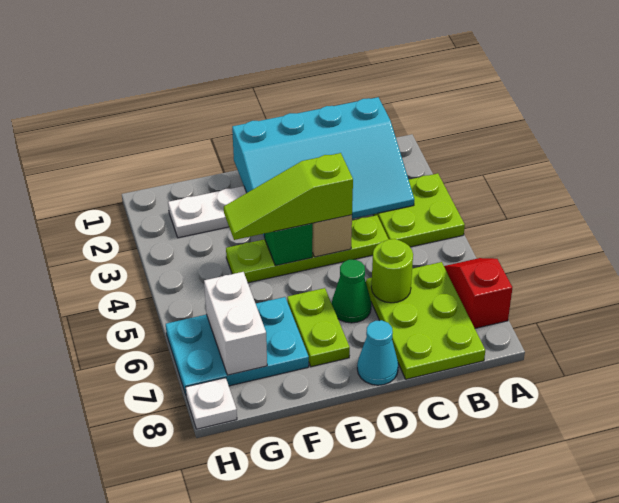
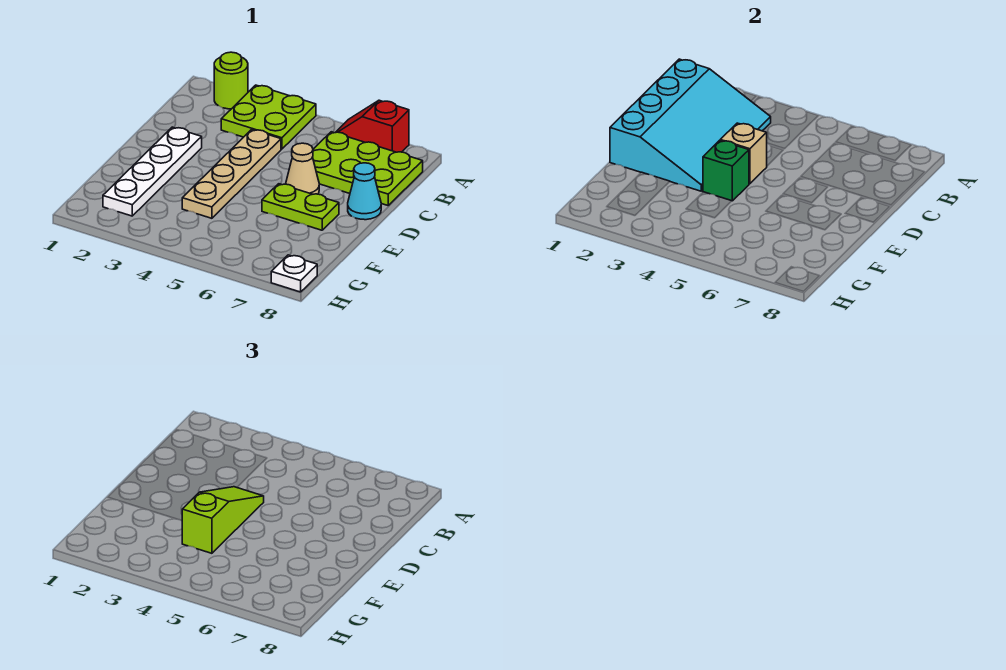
lime 1x4 plate [226,215,389,283] -> tan 1x4 plate [182,129,281,218]
lime 1x1 round brick [371,239,413,303] -> lime 1x1 round brick moved to [214,52,248,109]
lime 1x3 slope [224,153,353,240] -> lime 1x3 slope turned to [182,487,264,553]
green 1x1 cone [332,260,371,323] -> tan 1x1 cone [286,143,319,194]
cyan 2x3 plate [166,297,309,394] -> none
white 1x2 brick [204,272,267,375] -> none

